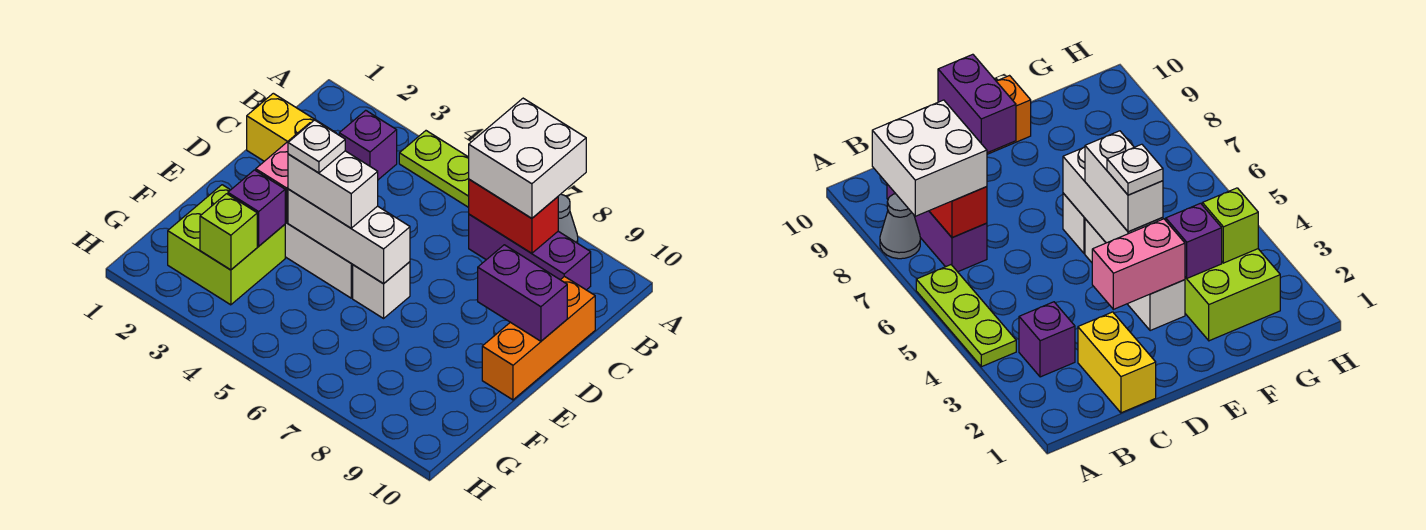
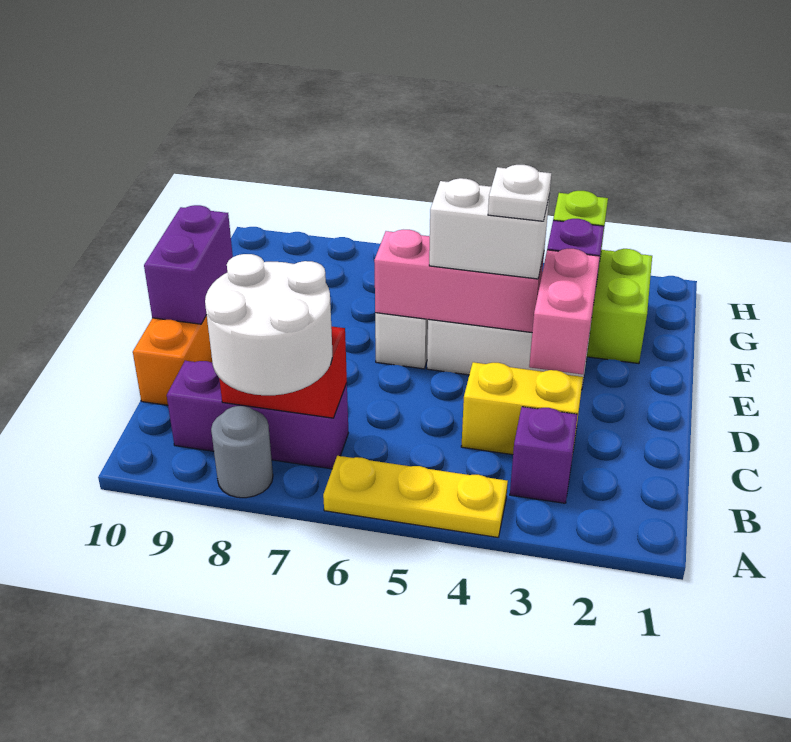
lime 1x3 plate [399,131,469,208] -> yellow 1x3 plate [323,456,508,537]
white 2x2 brick [469,98,586,218] -> white 2x2 round brick [205,254,332,395]
grey 1x1 cone [558,194,578,243] -> grey 1x1 round brick [211,406,273,498]
yellow 1x2 brick [247,93,336,161] -> yellow 1x2 brick moved to [461,362,583,455]
purple 1x2 brick [478,245,567,341] -> purple 1x2 brick turned to [144,205,233,324]
white 1x3 brick [288,189,410,284] -> pink 1x3 brick [374,230,544,332]

